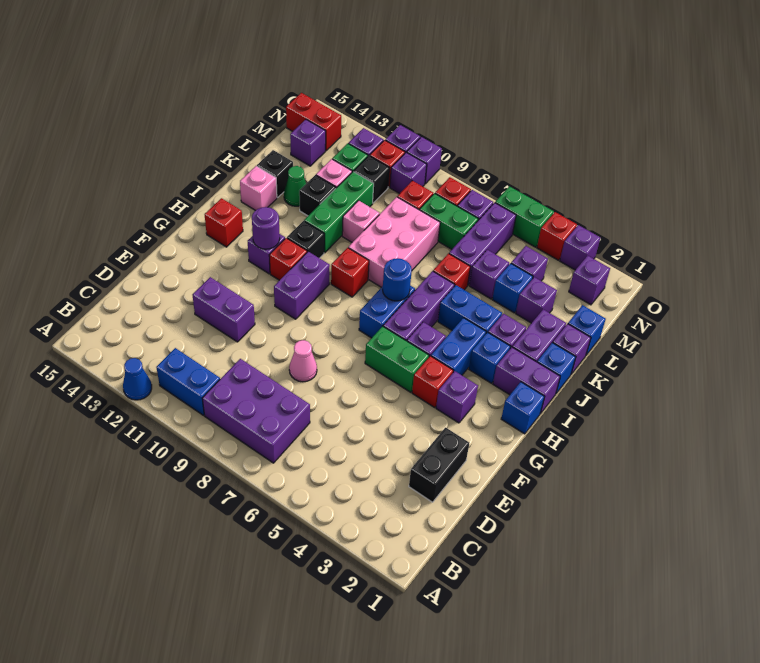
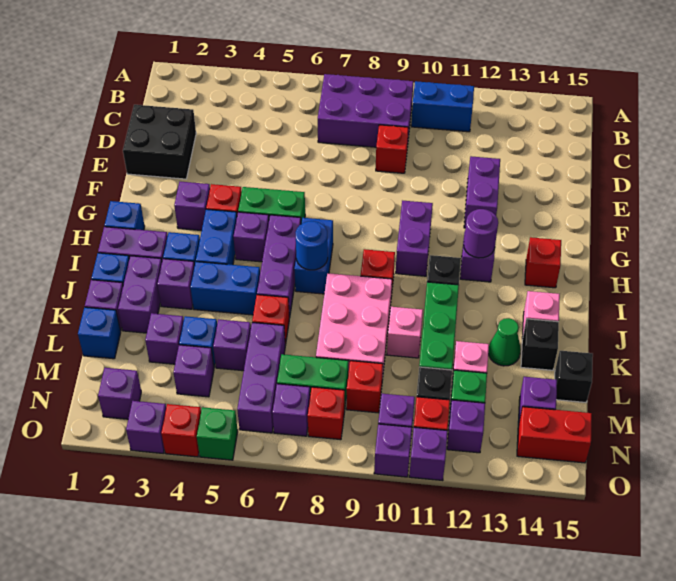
blue 1x1 cone [123,358,152,400] -> none
black 1x2 brick [409,428,469,502] -> black 2x2 brick [123,105,196,179]
pink 1x1 cone [289,340,317,382] -> none
purple 1x2 brick [193,277,255,342] -> purple 1x2 brick turned to [464,156,500,228]
red 1x1 brick [269,238,307,280] -> red 1x1 brick moved to [376,125,408,173]
black 1x1 brick [299,175,336,216] -> black 1x1 brick moved to [555,351,593,402]
green 1x2 brick [495,186,554,247] -> green 1x1 brick [197,407,238,460]

